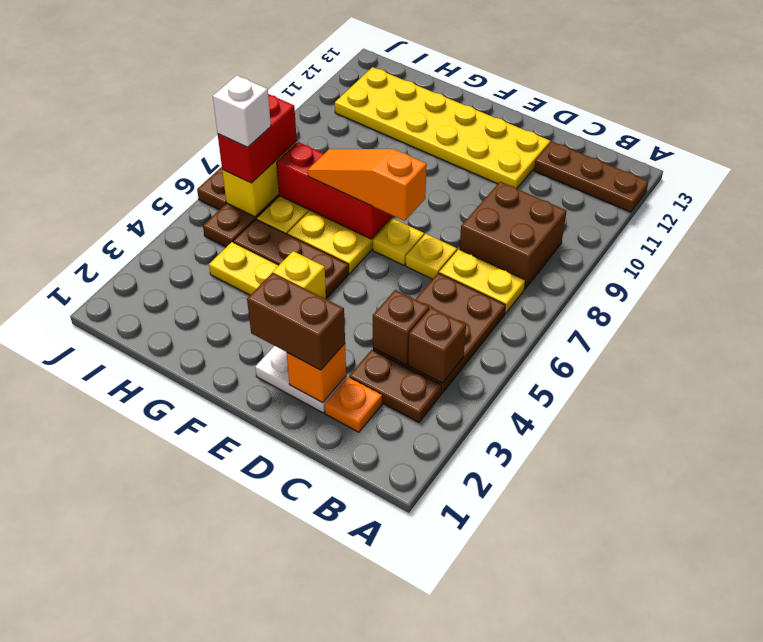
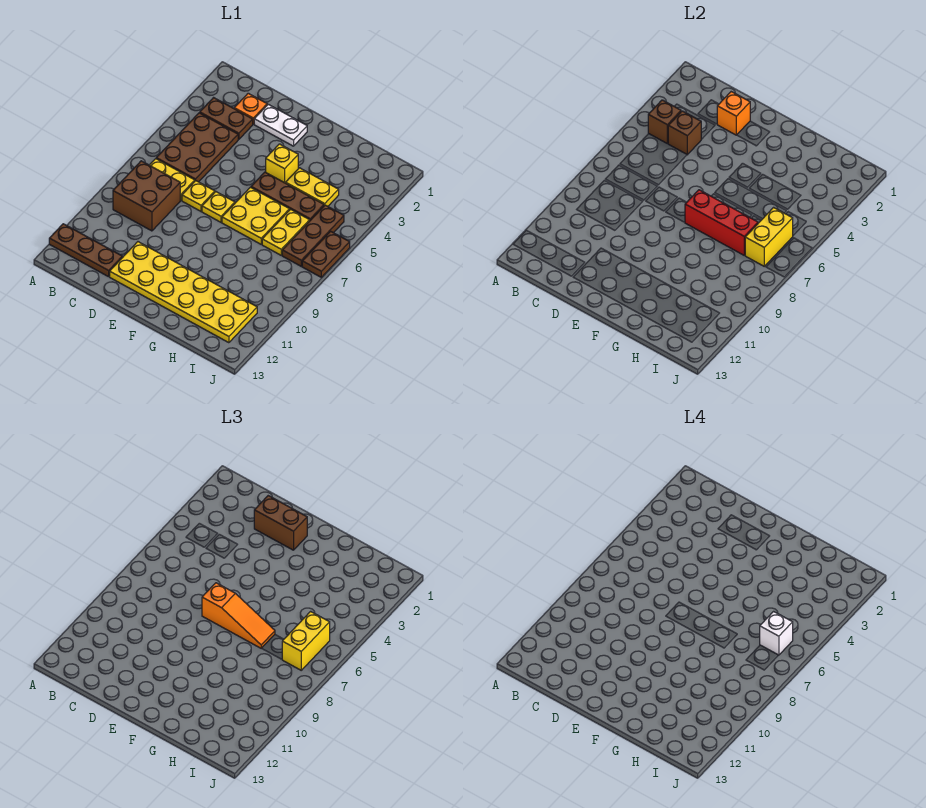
red 1x2 brick [218,94,297,183] -> yellow 1x2 brick [282,611,330,670]

